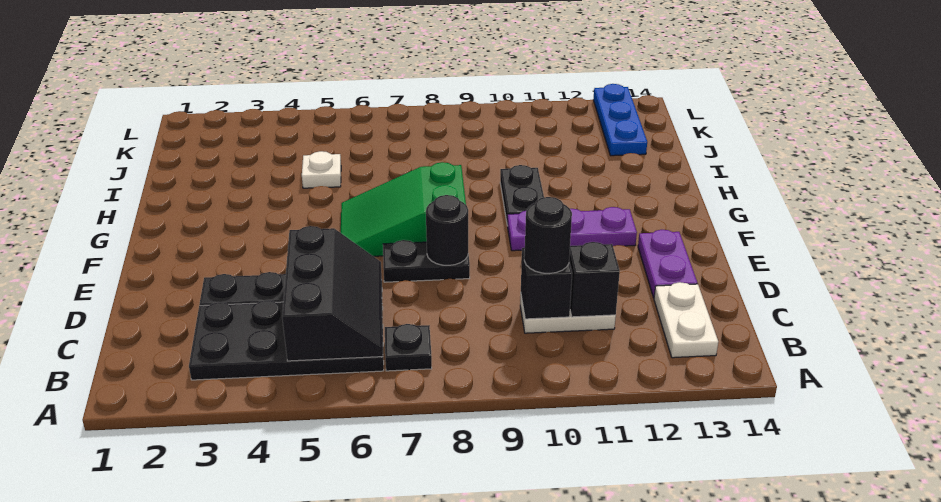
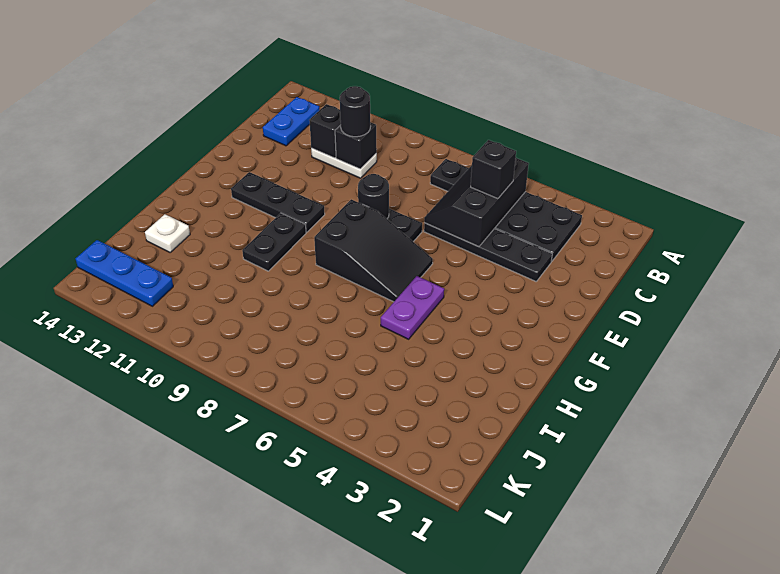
white 1x2 plate [654,282,718,358] -> blue 1x2 plate [263,97,319,146]
none -> black 1x1 brick [471,140,516,199]
purple 1x2 plate [638,230,697,298] -> purple 1x2 plate moved to [381,276,444,339]
green 2x3 slope [341,162,466,256] -> black 2x3 slope [314,199,433,302]
purple 1x3 plate [508,207,637,251] -> black 1x3 plate [231,172,325,232]
white 1x1 plate [302,151,341,188] -> white 1x1 plate moved to [145,214,190,252]
blue 1x3 plate [593,84,647,156] -> blue 1x3 plate turned to [76,240,173,306]

